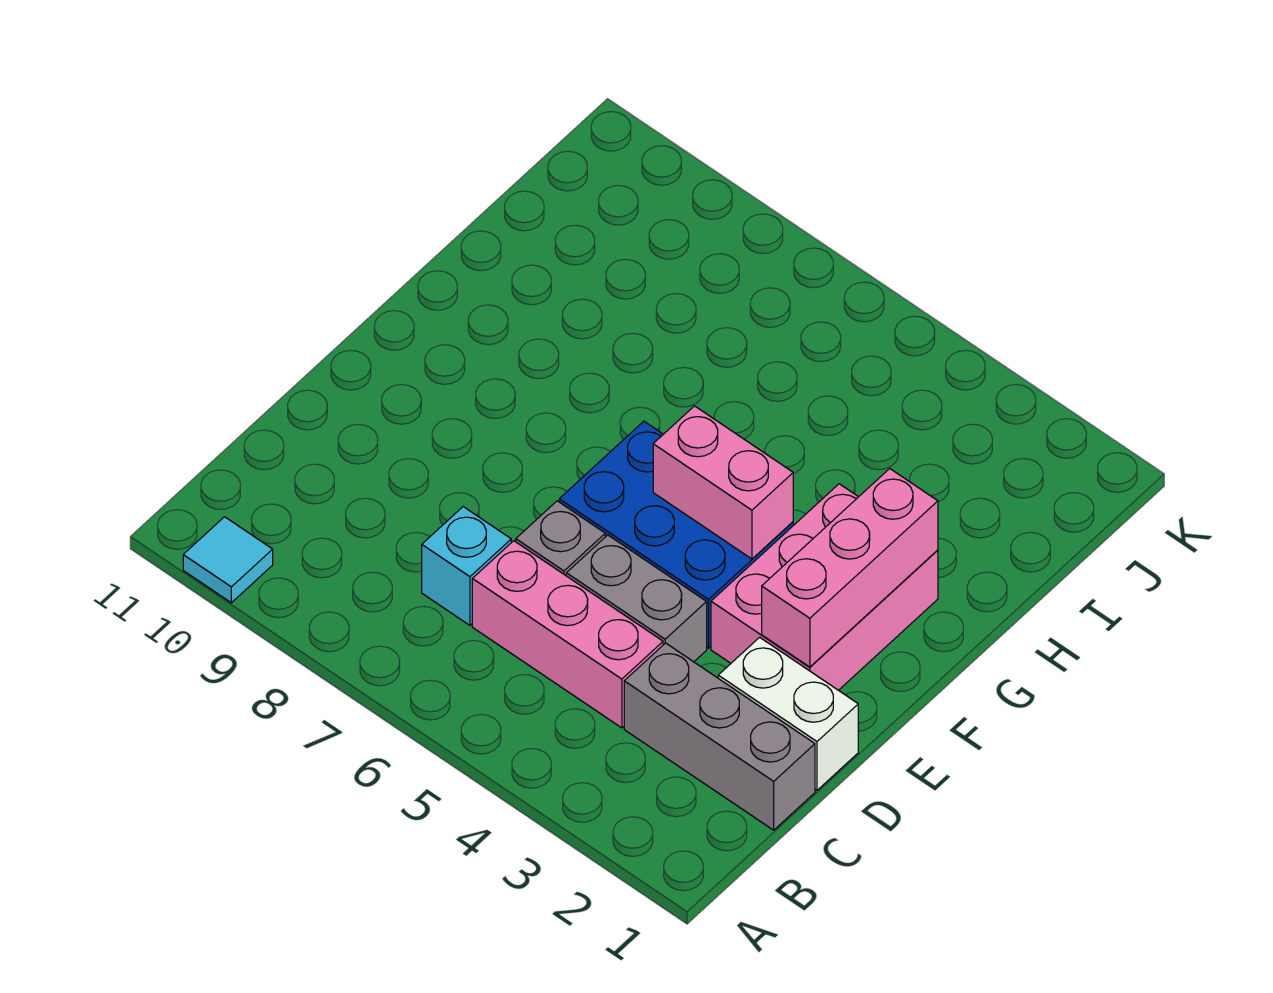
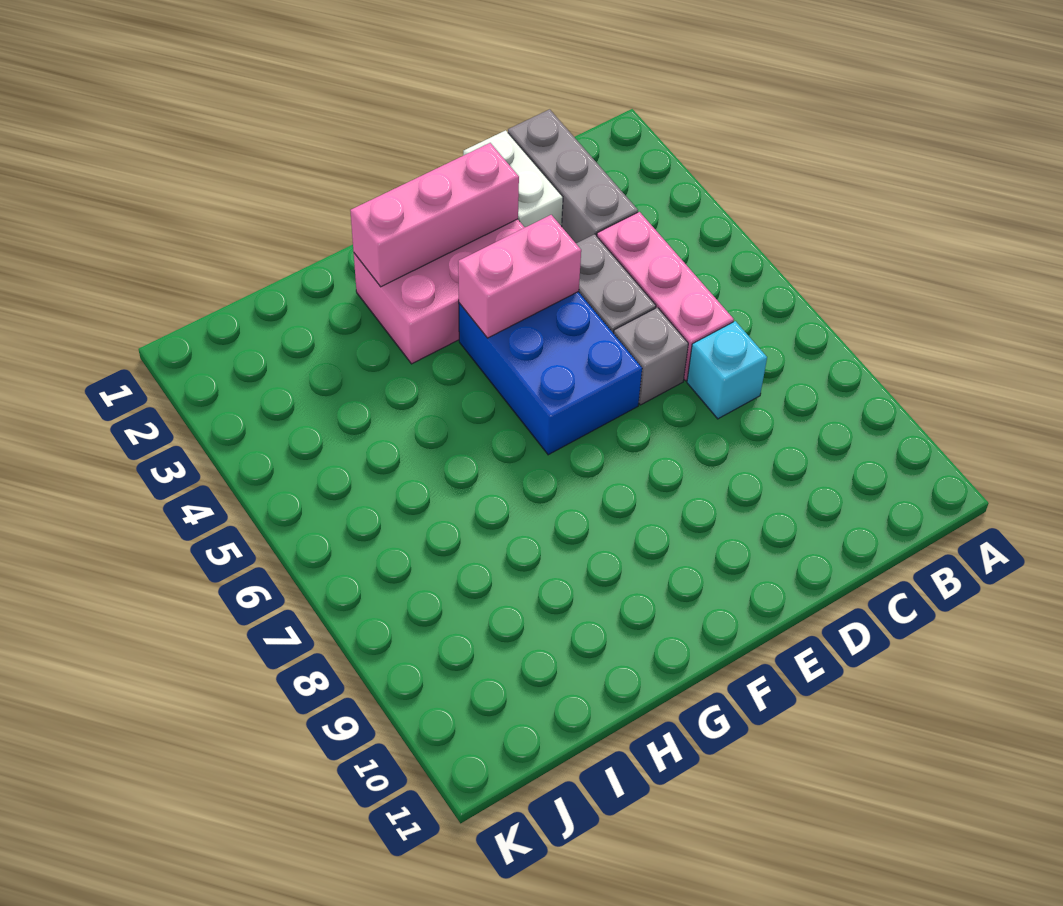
cyan 1x1 tile [183,517,273,603] -> none
pink 1x2 brick [653,406,793,559] -> pink 1x2 brick turned to [458,215,581,338]

